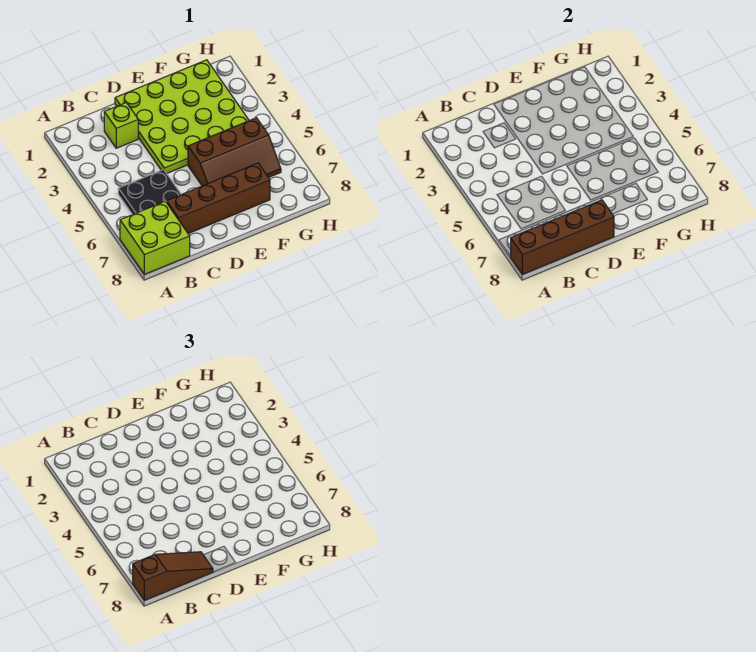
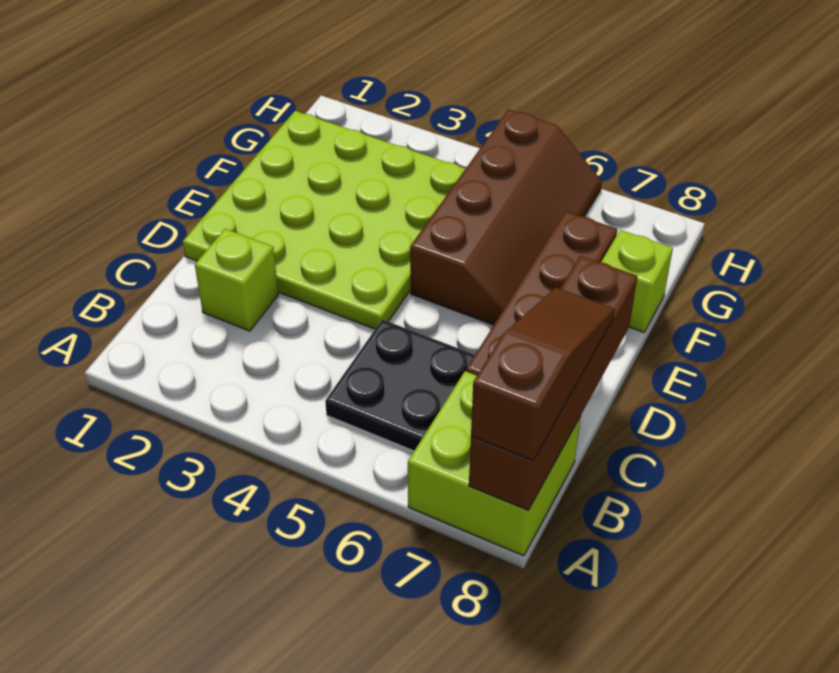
brown 2x3 slope [188,118,281,186] -> brown 2x4 slope [410,110,602,325]
none -> lime 1x1 brick [601,230,673,332]

